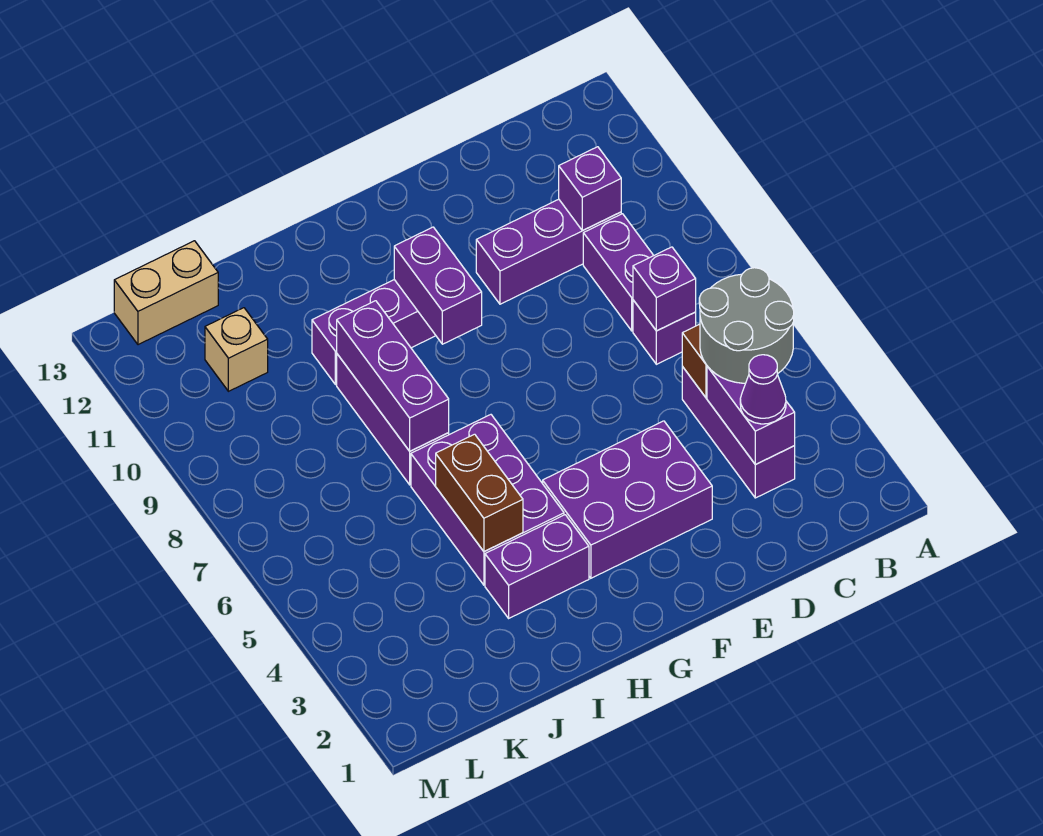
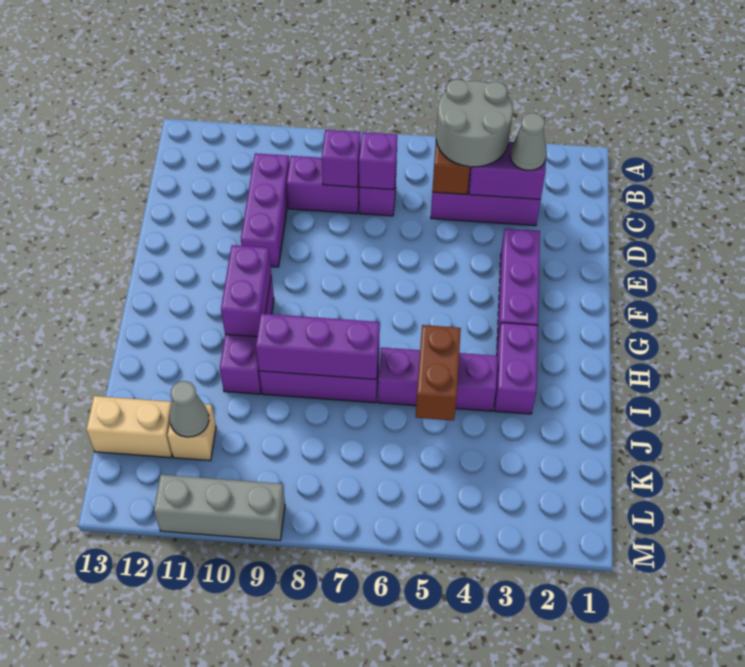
purple 1x1 cone [740,355,786,424] -> grey 1x1 cone [510,113,547,171]
purple 1x1 brick [559,147,621,231] -> purple 1x1 brick moved to [322,130,360,187]
purple 2x3 brick [543,421,712,578] -> purple 1x3 brick [497,228,540,344]
purple 1x2 brick [394,227,482,344] -> purple 1x2 brick turned to [221,245,271,337]
purple 2x3 brick [411,415,564,585] -> purple 1x3 brick [378,348,498,411]
brown 1x2 brick [436,434,523,552] -> brown 1x2 brick turned to [416,325,461,420]
none -> grey 1x1 cone [169,381,209,437]
tan 1x2 brick [114,241,218,345] -> tan 1x2 brick turned to [87,396,172,458]
none -> grey 1x3 brick [154,475,285,540]

